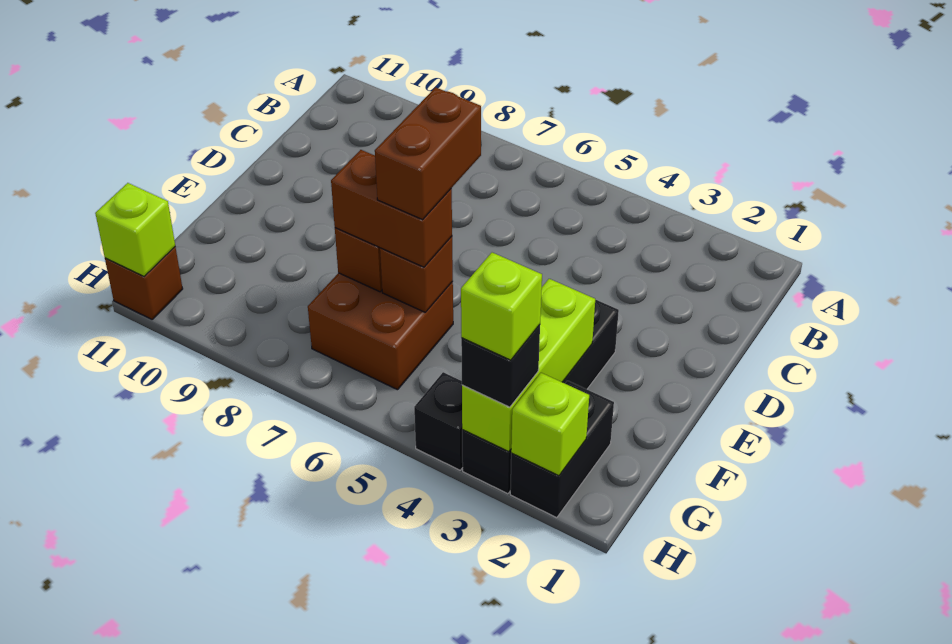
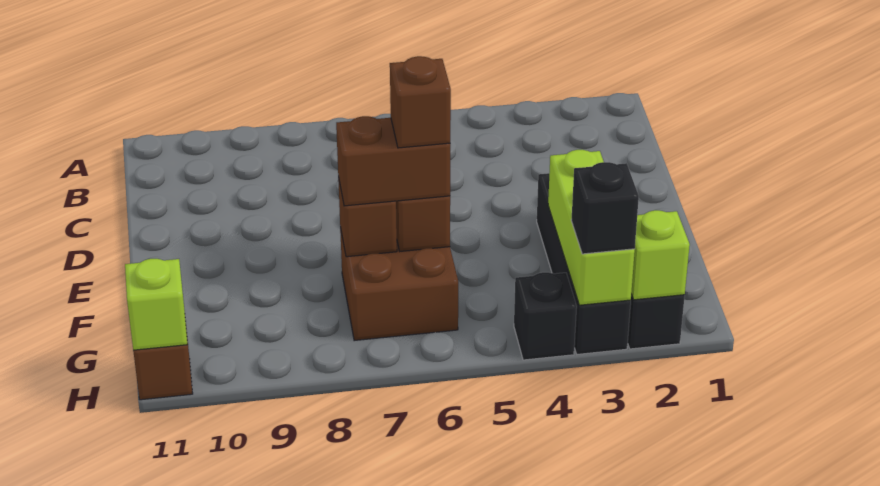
brown 1x2 brick [375,87,481,220] -> brown 1x1 brick [390,56,451,148]
lime 1x1 brick [461,253,542,360] -> none

